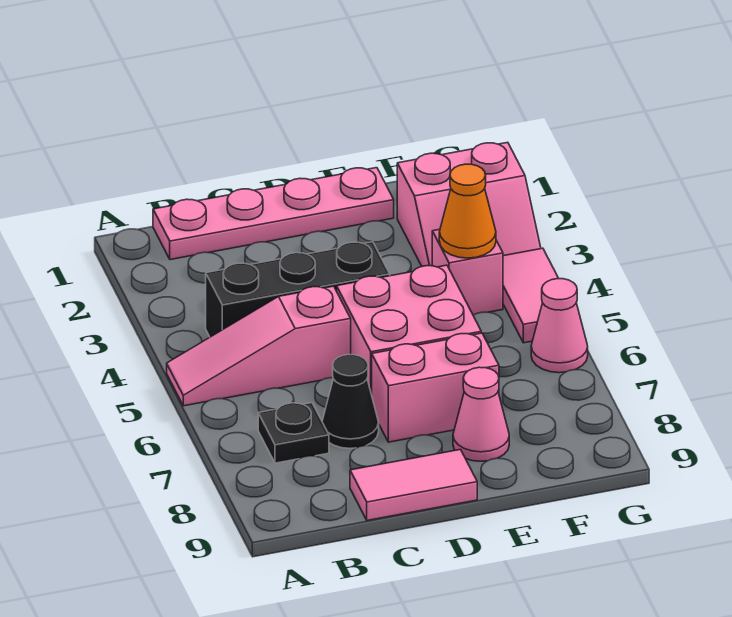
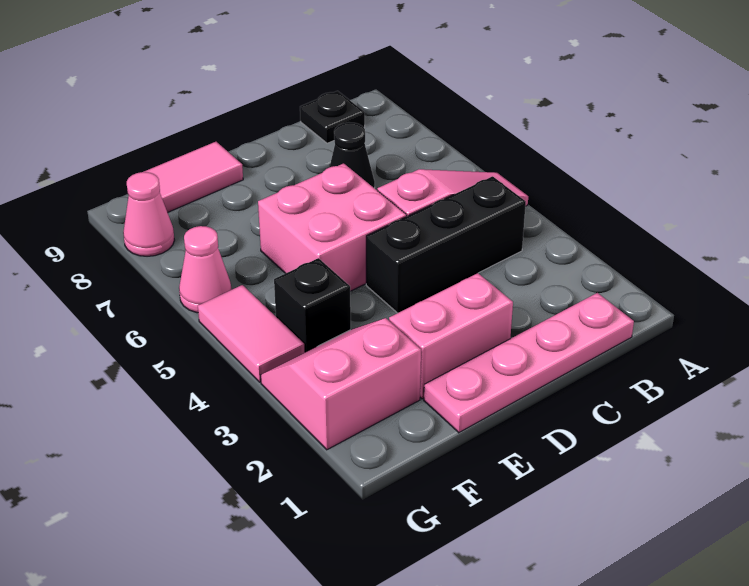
black 1x1 plate [258,403,329,463] -> black 1x1 plate moved to [300,91,365,143]
pink 1x2 tile [350,450,477,521] -> pink 1x2 tile moved to [144,142,243,213]
pink 1x2 brick [372,333,499,442] -> pink 1x2 brick moved to [389,273,513,399]
pink 1x1 cone [453,367,509,461] -> pink 1x1 cone moved to [123,172,174,256]
pink 1x1 brick [432,229,503,315] -> black 1x1 brick [274,258,351,352]
orange 1x1 cone [439,164,496,258] -> none

